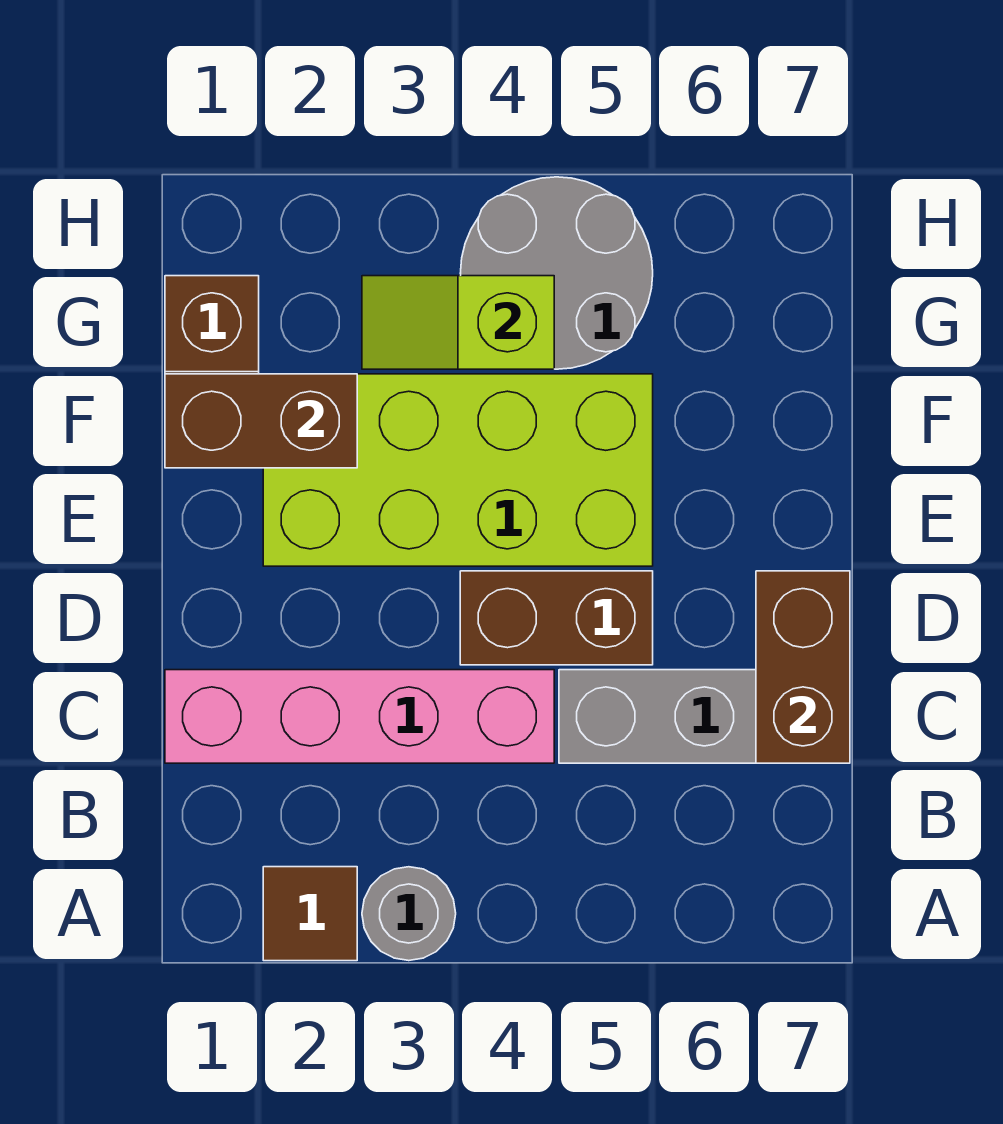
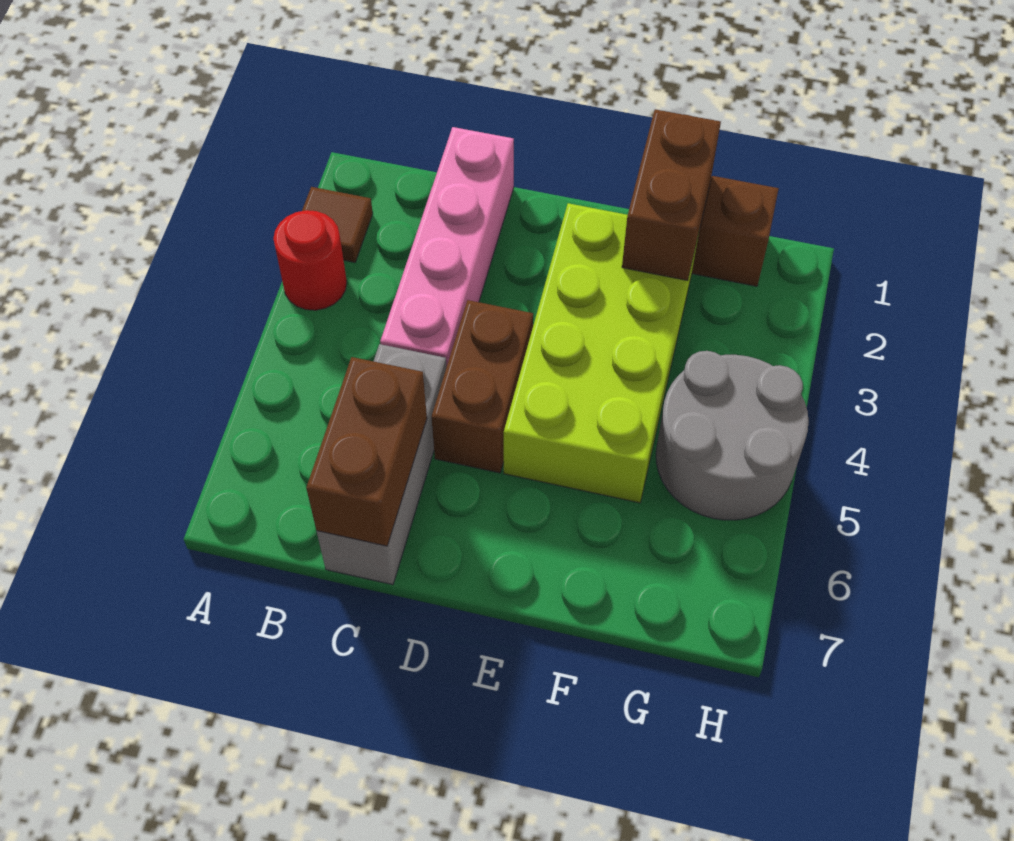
grey 1x1 round brick [362,867,456,961] -> red 1x1 round brick [273,210,347,310]
brown 1x2 brick [756,571,850,763] -> brown 1x2 brick turned to [306,357,427,546]
lime 1x2 slope [362,276,554,369] -> none

